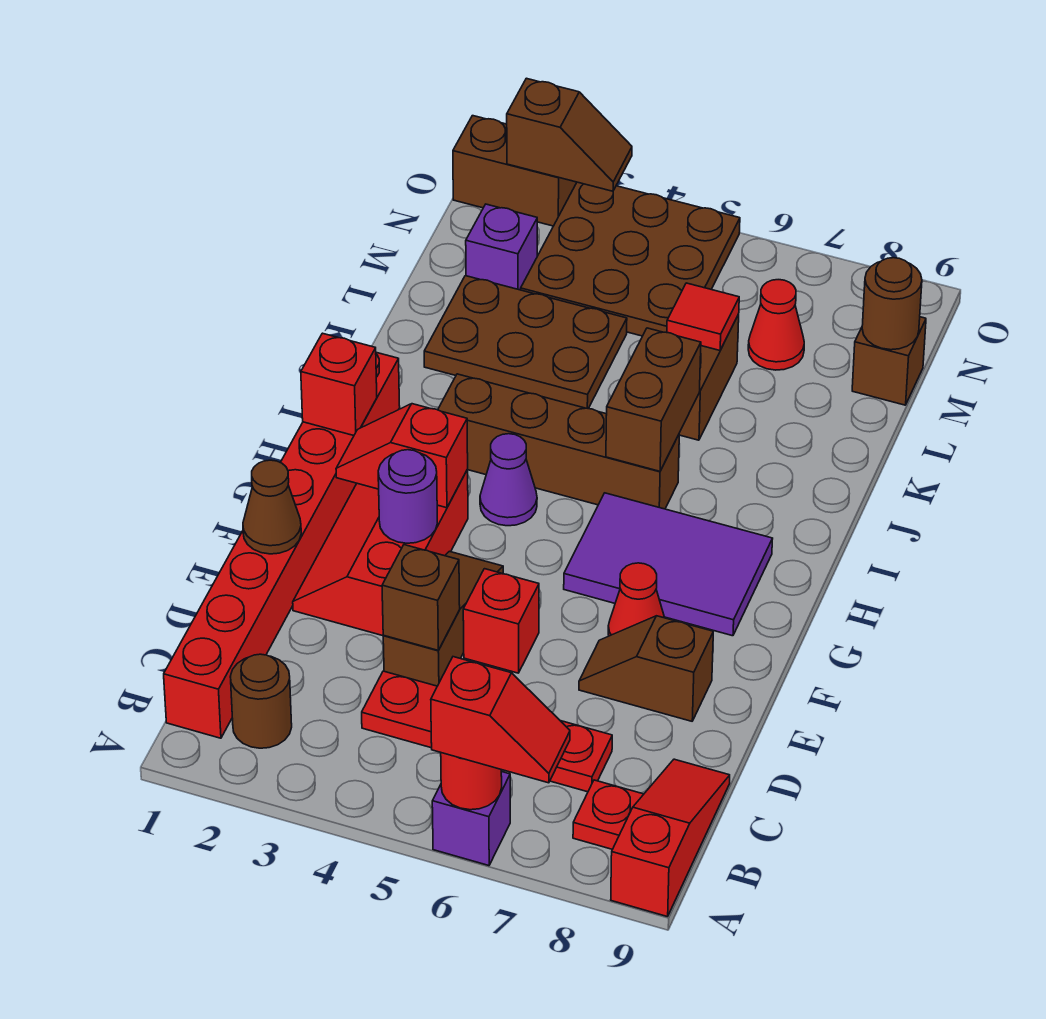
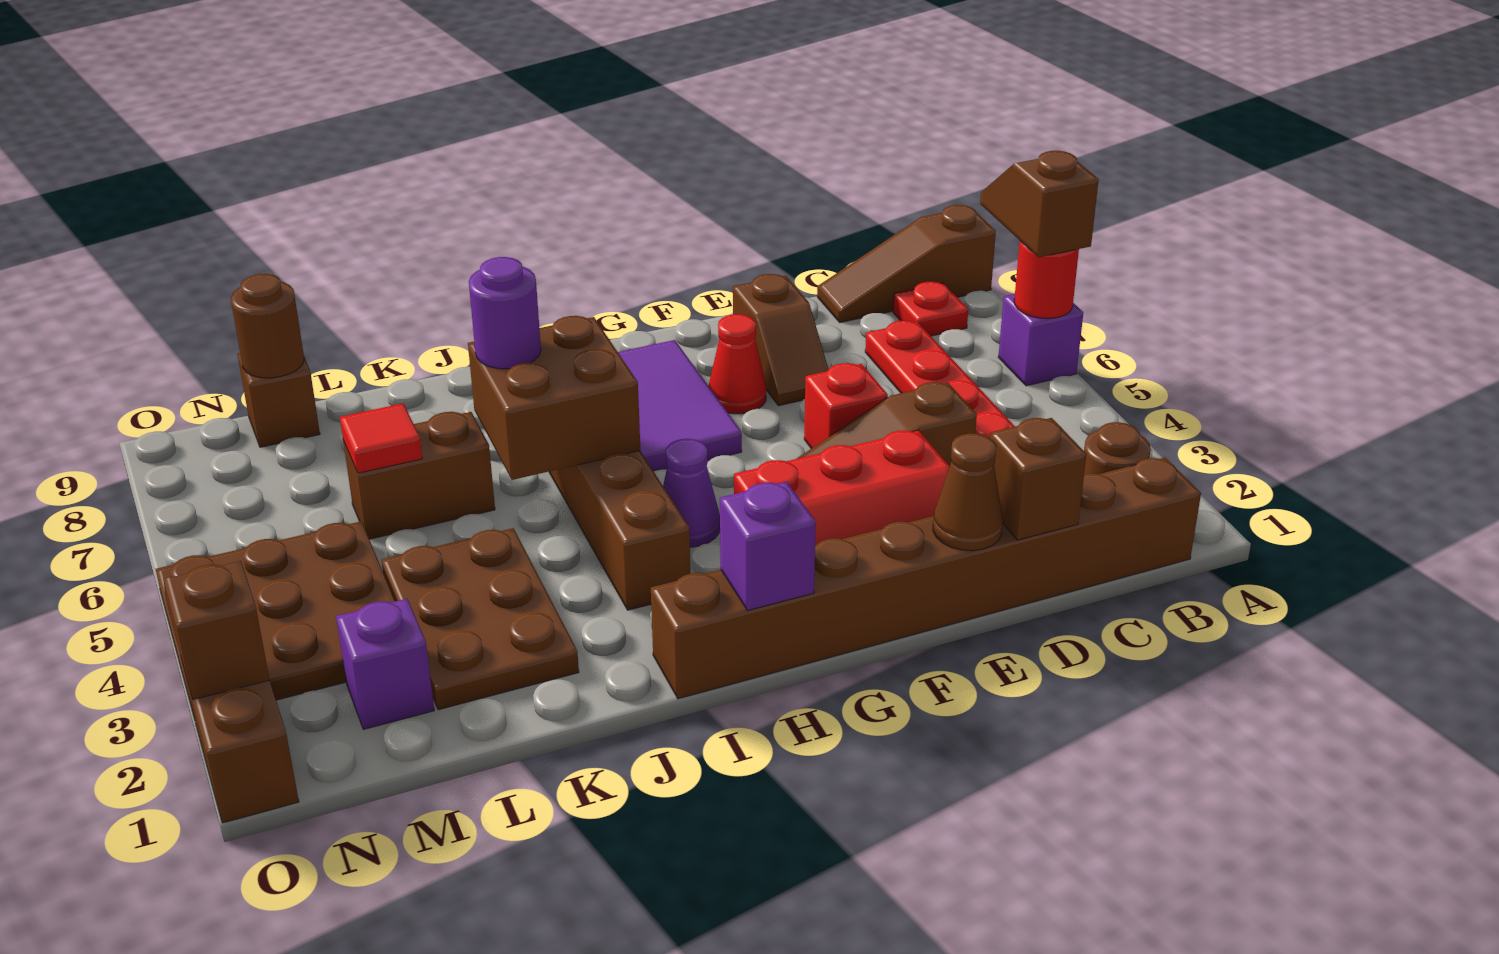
red 1x2 slope [431,657,570,783] -> brown 1x2 slope [980,151,1099,257]
red 1x3 slope [611,759,730,917] -> brown 1x3 slope [817,205,996,323]
red 1x8 brick [164,352,400,738] -> brown 1x8 brick [651,457,1201,699]
brown 1x1 brick [382,545,460,650] -> brown 1x1 brick moved to [990,418,1087,540]
purple 1x1 round brick [378,450,437,543] -> purple 1x1 round brick moved to [469,257,541,369]
red 1x2 slope [336,404,468,508] -> none
red 1x1 brick [301,333,377,436] -> purple 1x1 brick [720,482,816,611]
brown 1x2 brick [606,328,701,471] -> brown 2x2 brick [468,316,640,480]
red 1x1 cone [748,280,804,370] -> none

